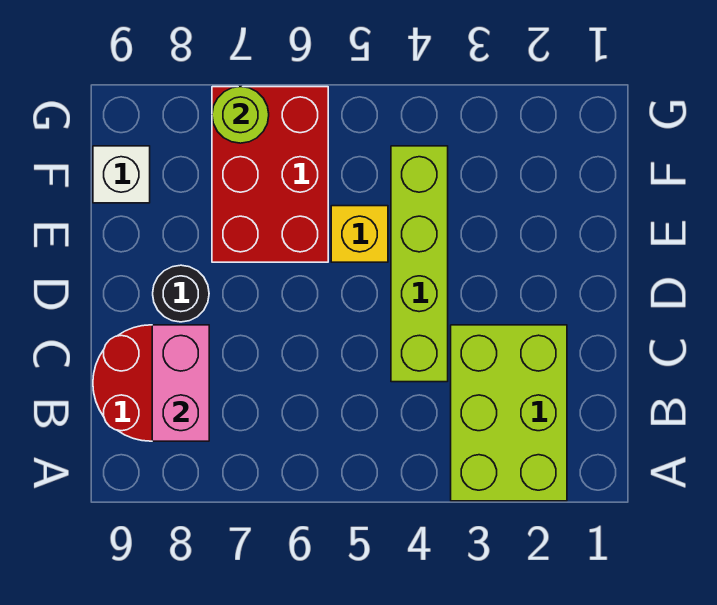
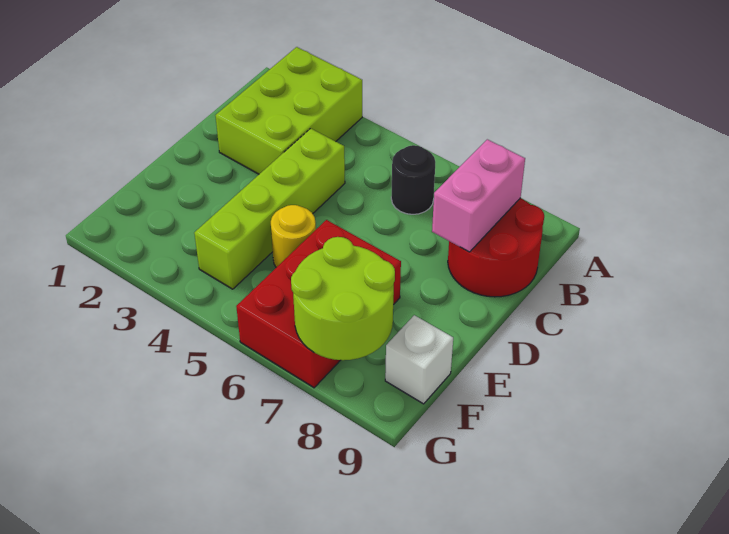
black 1x1 round brick [153,265,209,322] -> black 1x1 round brick moved to [391,145,435,214]
yellow 1x1 brick [331,206,388,262] -> yellow 1x1 round brick [271,205,316,267]
lime 1x1 round brick [212,87,269,143] -> lime 2x2 round brick [291,237,395,360]

